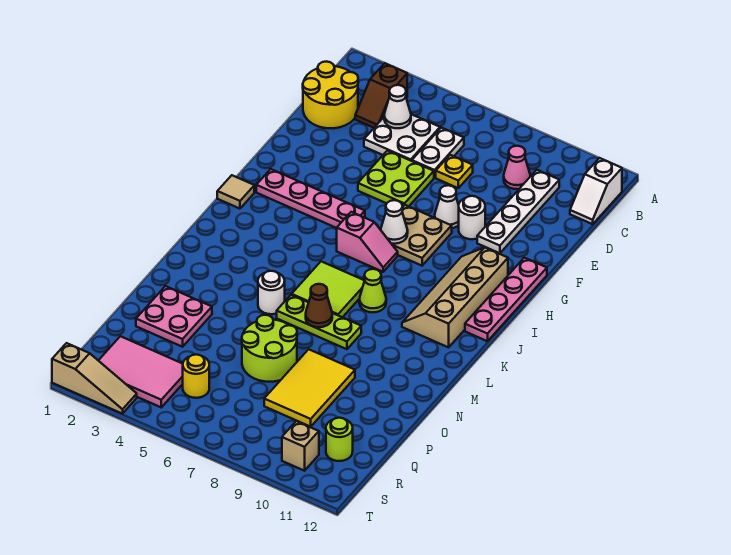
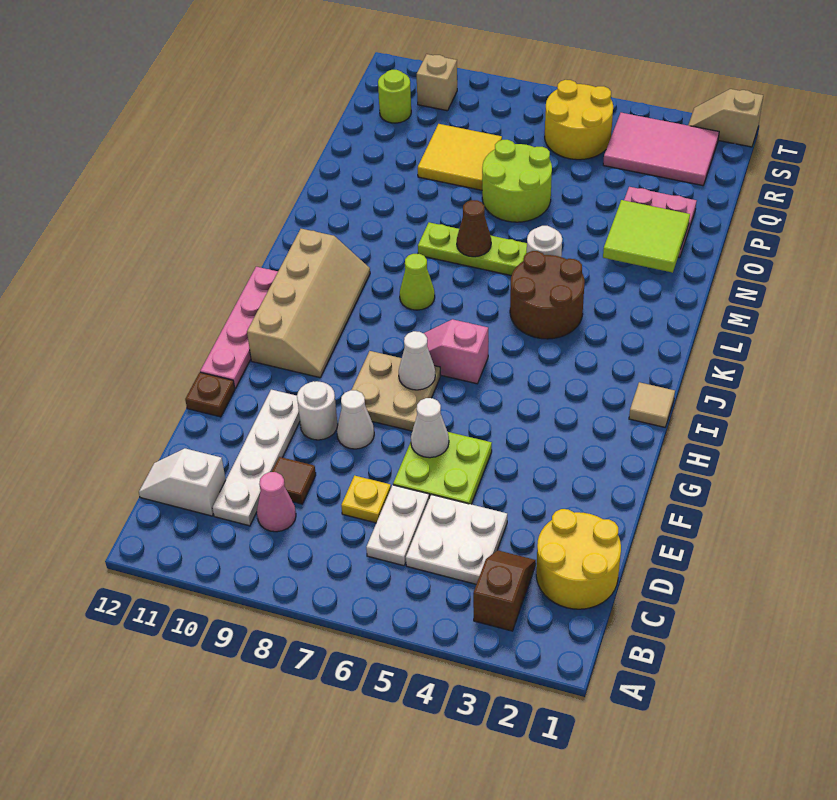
white 1x2 slope [570,158,622,224] -> white 1x2 slope turned to [139,448,226,516]
white 1x1 cone [384,85,411,128] -> white 1x1 cone moved to [411,398,449,458]
none -> brown 1x1 tile [272,457,316,504]
none -> brown 1x1 plate [185,372,235,417]
pink 1x4 plate [256,169,365,228] -> none
none -> brown 2x2 round brick [510,251,585,339]
lime 2x2 tile [292,261,365,317] -> lime 2x2 tile moved to [603,200,690,273]
yellow 2x3 tile [264,349,355,427] -> yellow 2x2 tile [418,124,502,190]
yellow 1x1 round brick [183,354,209,398] -> yellow 2x2 round brick [545,80,613,160]
tan 1x3 slope [52,343,137,414] -> tan 1x2 slope [688,89,763,147]

